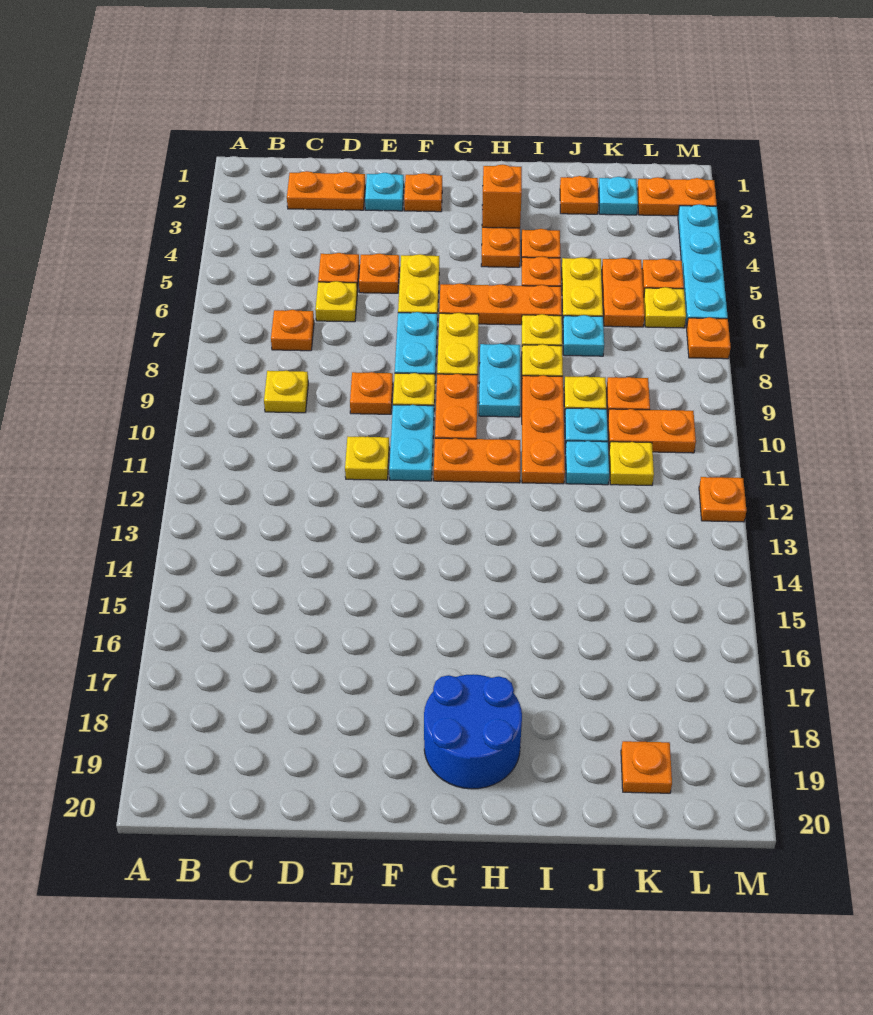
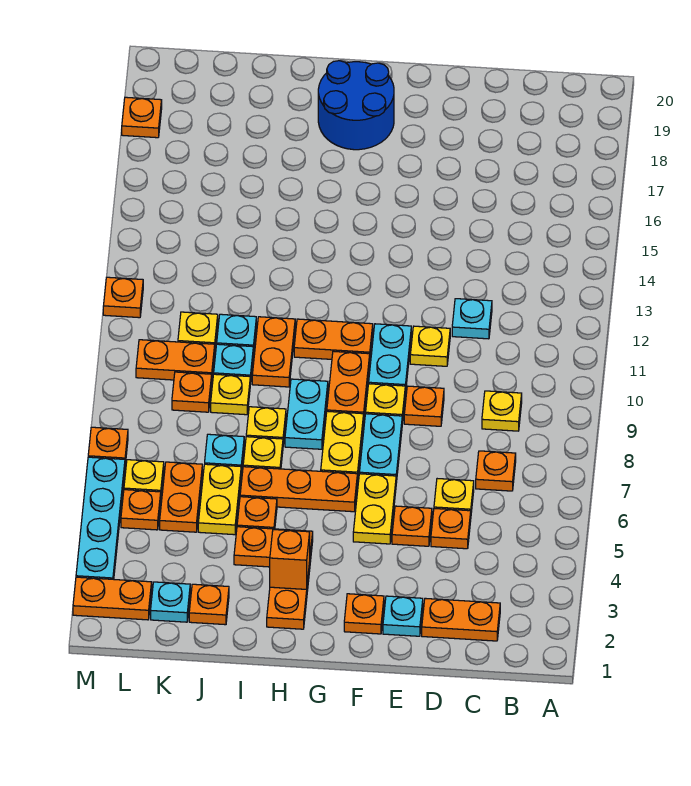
none -> cyan 1x1 plate [452,299,492,339]
orange 1x3 plate [522,375,565,484] -> orange 1x2 plate [252,317,295,387]
orange 1x1 plate [621,741,672,793] -> orange 1x1 plate moved to [122,97,162,138]

